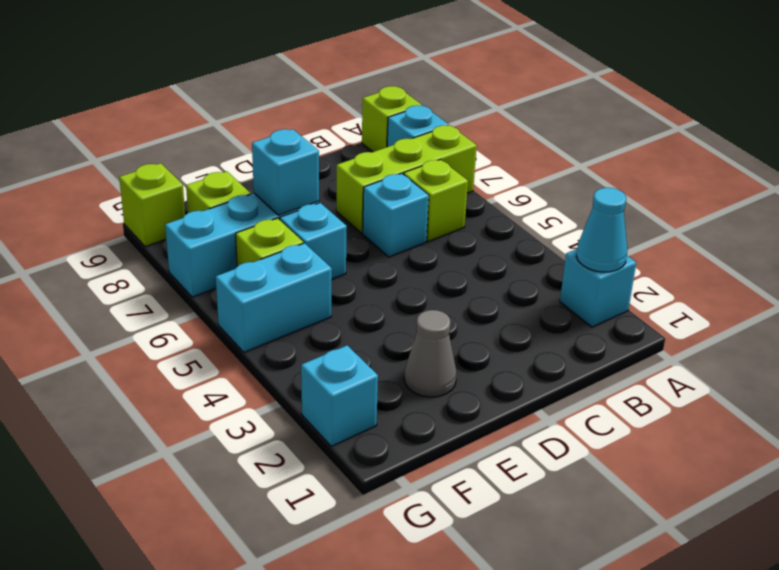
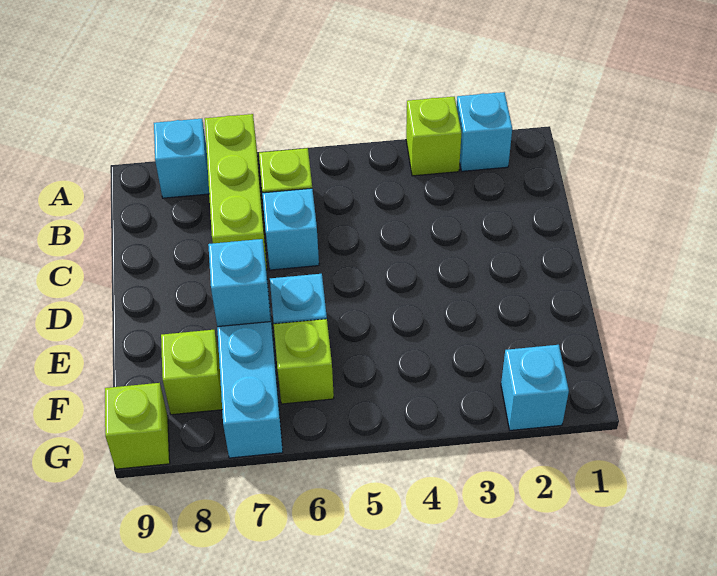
cyan 1x1 cone [576,188,627,272] -> none
lime 1x1 brick [362,86,422,152] -> lime 1x1 brick moved to [406,97,461,176]
grey 1x1 cone [404,310,457,397] -> none
cyan 1x2 brick [216,243,332,352] -> none

